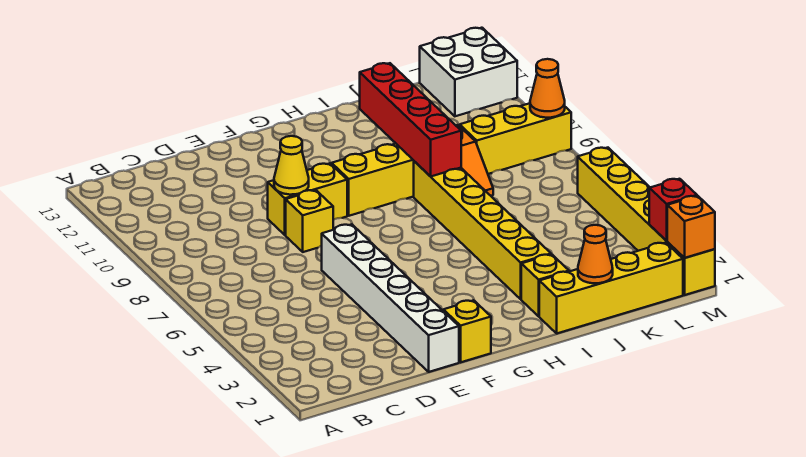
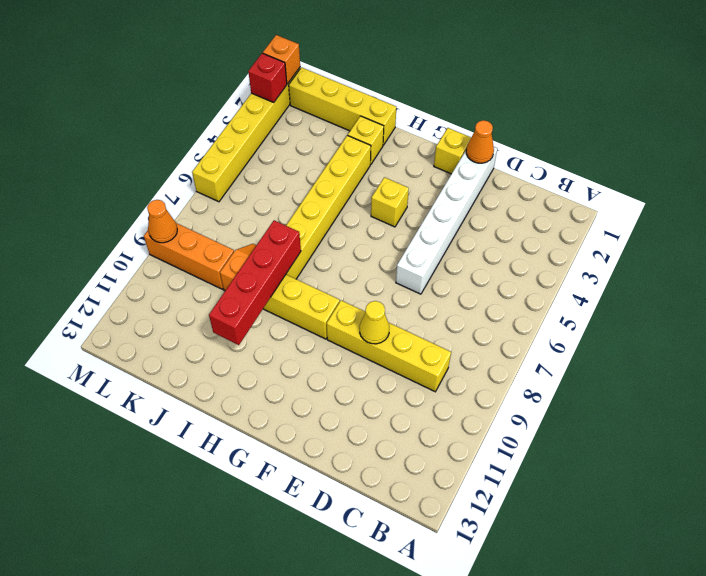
yellow 1x1 brick [286,190,333,252] -> yellow 1x1 brick moved to [371,177,409,227]
yellow 1x2 brick [268,163,347,235] -> yellow 1x4 brick [327,300,451,392]
orange 1x1 cone [578,225,613,283] -> orange 1x1 cone moved to [466,120,494,163]
yellow 1x3 brick [460,103,571,174] -> orange 1x3 brick [144,223,234,289]
white 2x2 brick [420,28,517,116] -> none

